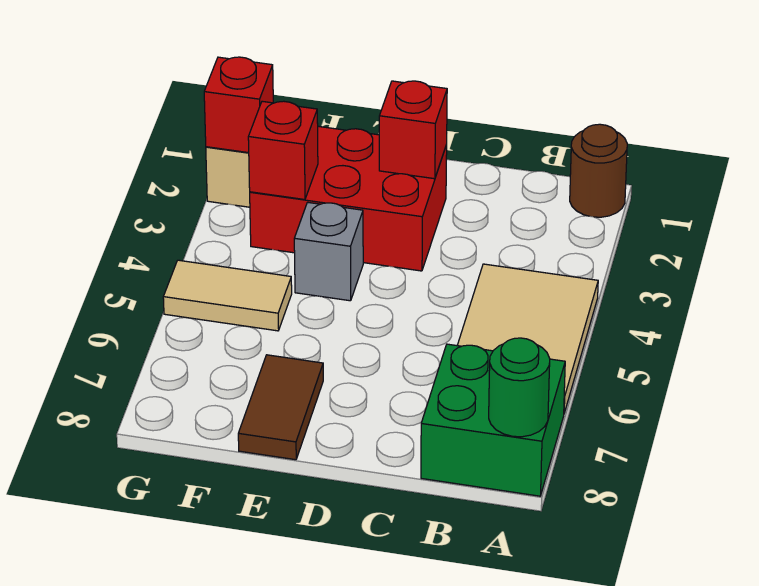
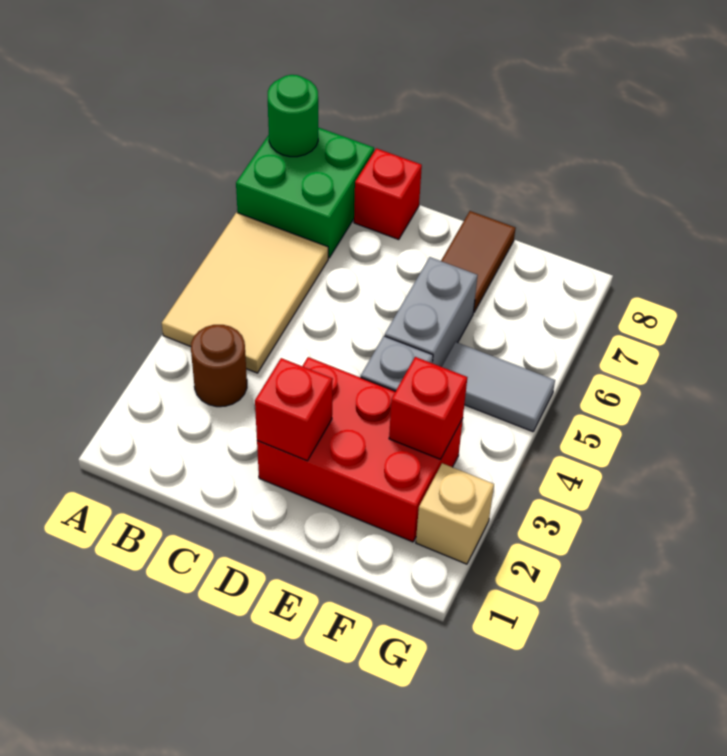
brown 1x1 round brick [570,124,627,217] -> brown 1x1 round brick moved to [191,325,247,407]
none -> grey 1x2 brick [385,257,478,367]
tan 1x2 tile [163,260,292,331] -> grey 1x2 tile [442,342,555,432]
red 1x1 brick [204,57,273,153] -> red 1x1 brick moved to [354,148,422,240]

